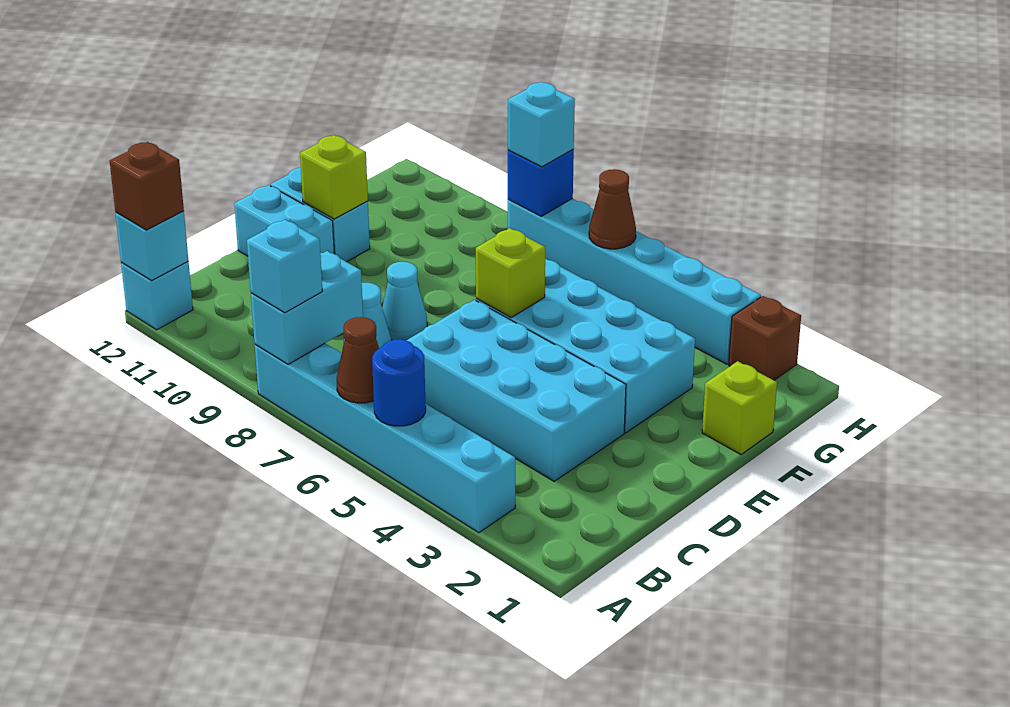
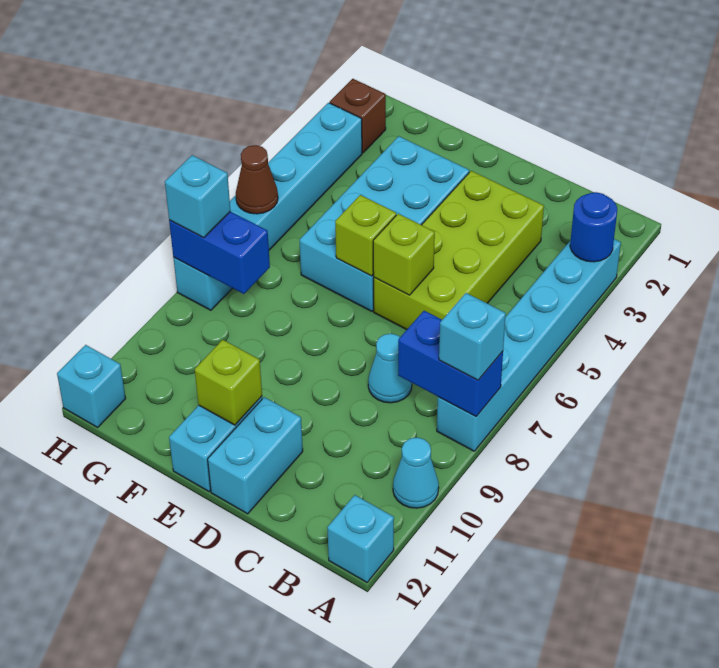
blue 1x1 round brick [372,339,426,426] -> blue 1x1 round brick moved to [570,192,617,262]
brown 1x1 cone [337,317,379,403] -> none
cyan 1x2 brick [251,251,363,364] -> blue 1x2 brick [398,311,503,416]
cyan 1x1 brick [115,211,188,281] -> cyan 1x1 brick moved to [57,345,126,427]
brown 1x1 brick [110,142,184,230] -> none
cyan 2x4 brick [407,300,626,481] -> lime 2x4 brick [374,171,544,330]
cyan 1x1 cone [382,262,427,340] -> cyan 1x1 cone moved to [393,437,439,508]
lime 1x1 brick [702,361,777,454] -> lime 1x1 brick moved to [373,214,435,295]
blue 1x1 brick [508,150,574,216] -> blue 1x2 brick [169,212,270,294]

